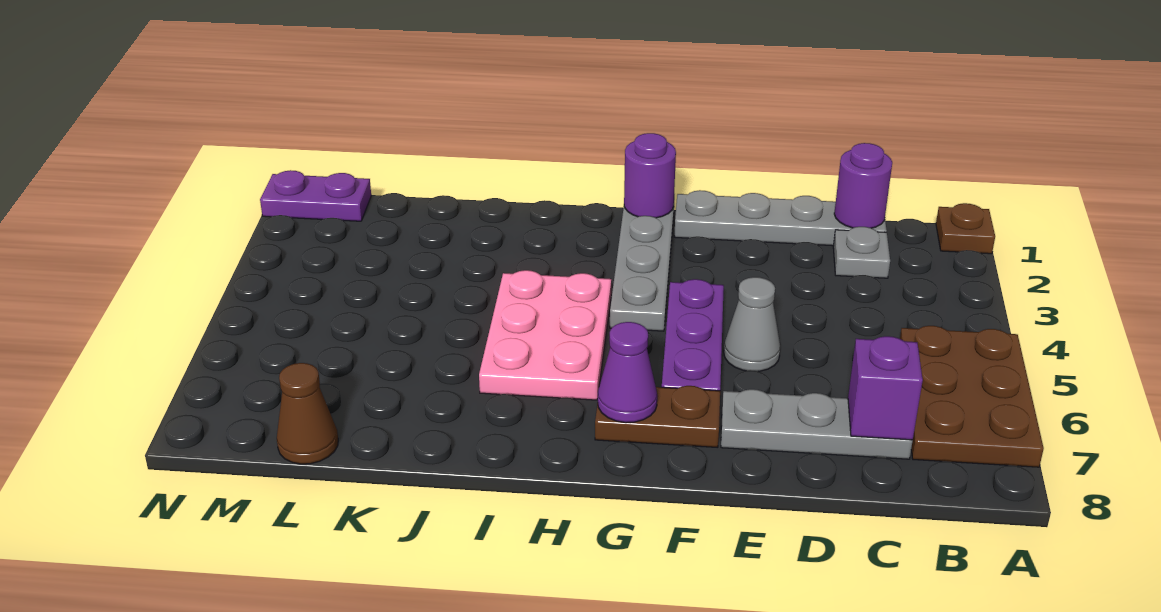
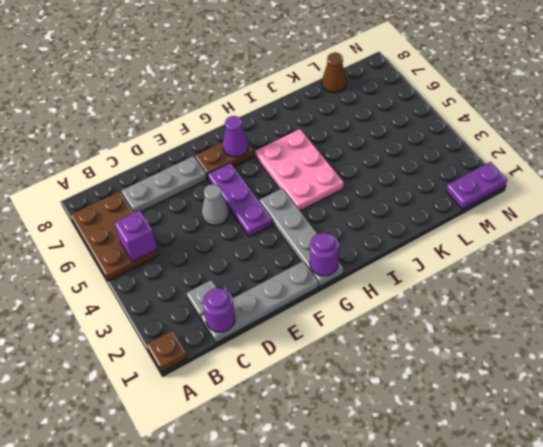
purple 1x1 brick [848,336,923,440] -> purple 1x1 brick moved to [115,210,157,262]

